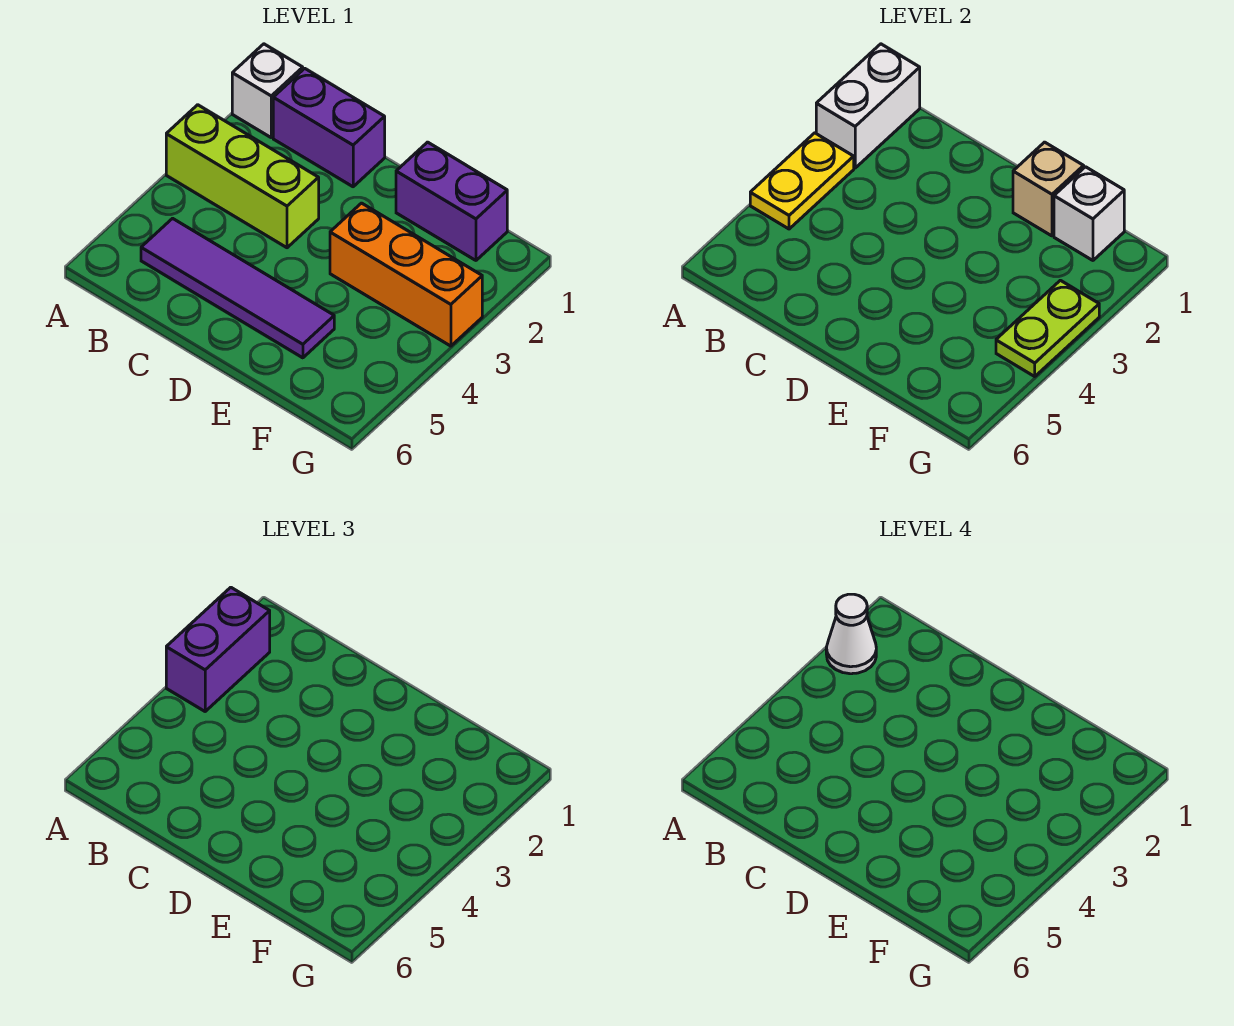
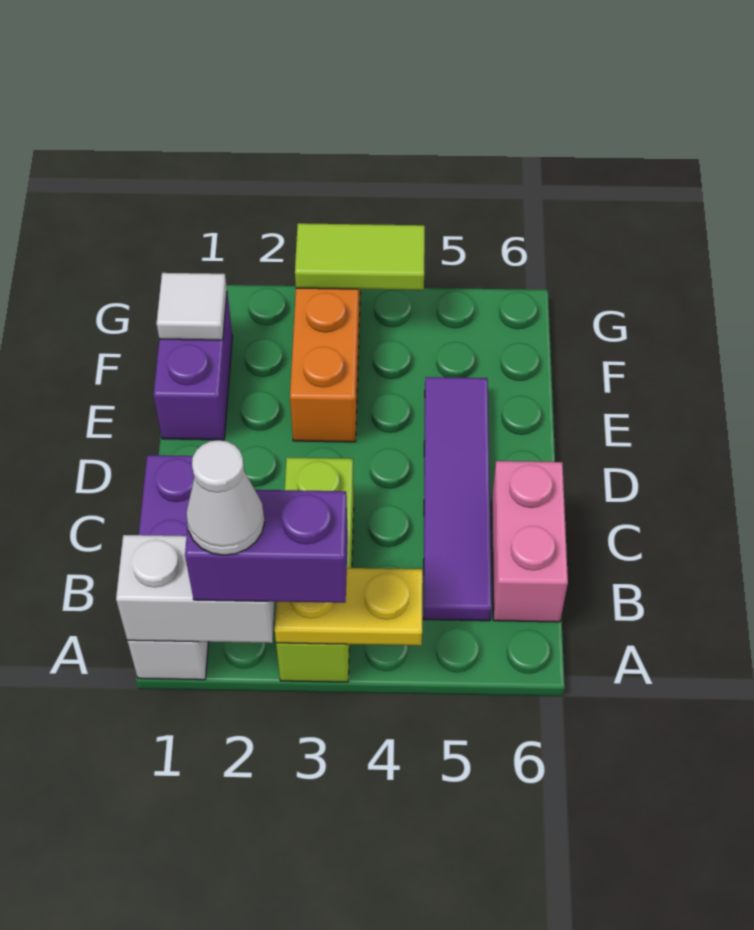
none -> pink 1x2 brick [491,461,568,622]
tan 1x1 brick [1013,142,1084,236] -> none
white 1x1 brick [1054,167,1124,260] -> white 1x1 tile [156,273,227,340]
lime 1x2 plate [996,280,1099,376] -> lime 1x2 tile [295,223,425,290]

